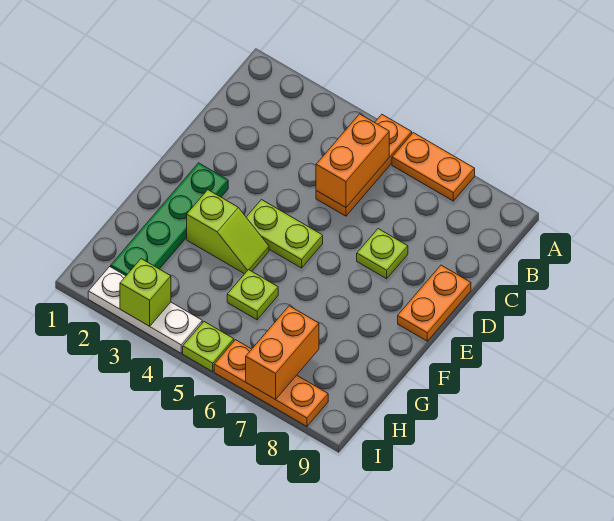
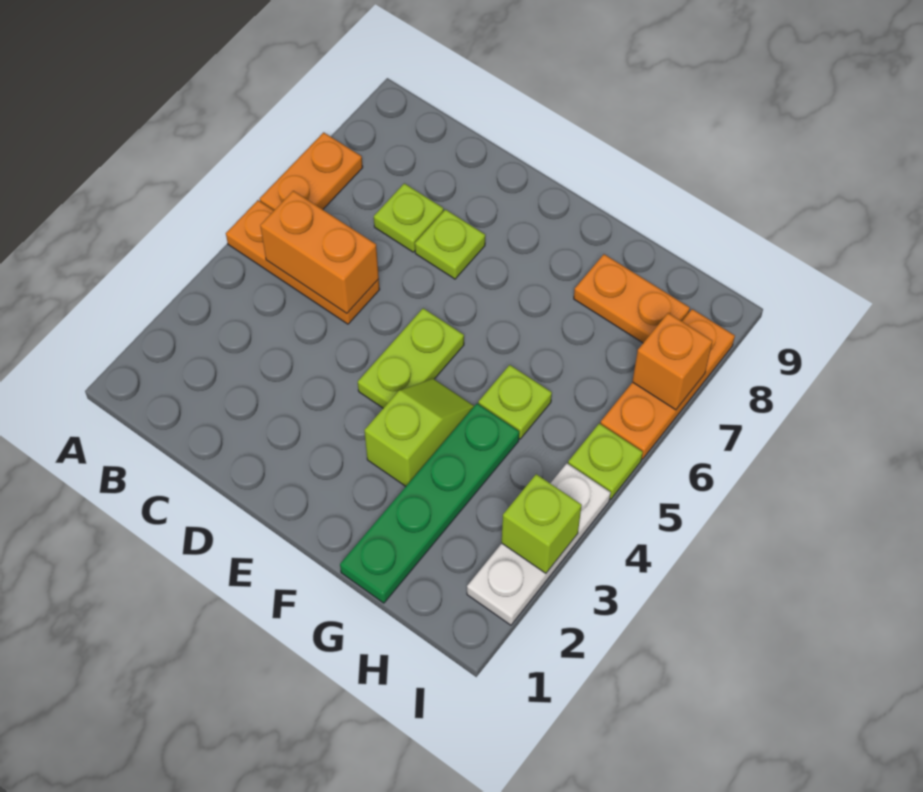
none -> lime 1x1 plate [374,183,444,252]
orange 1x2 plate [398,265,471,341] -> orange 1x2 plate moved to [574,254,690,343]
green 1x4 plate [111,163,228,276] -> green 1x4 plate turned to [340,404,519,603]
orange 1x2 brick [246,306,319,399] -> orange 1x1 brick [632,313,712,410]

